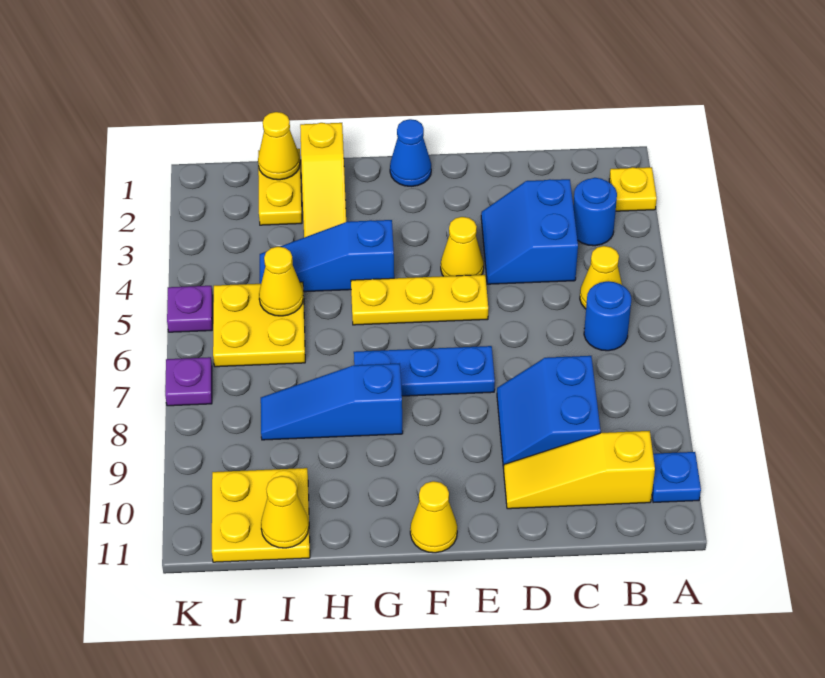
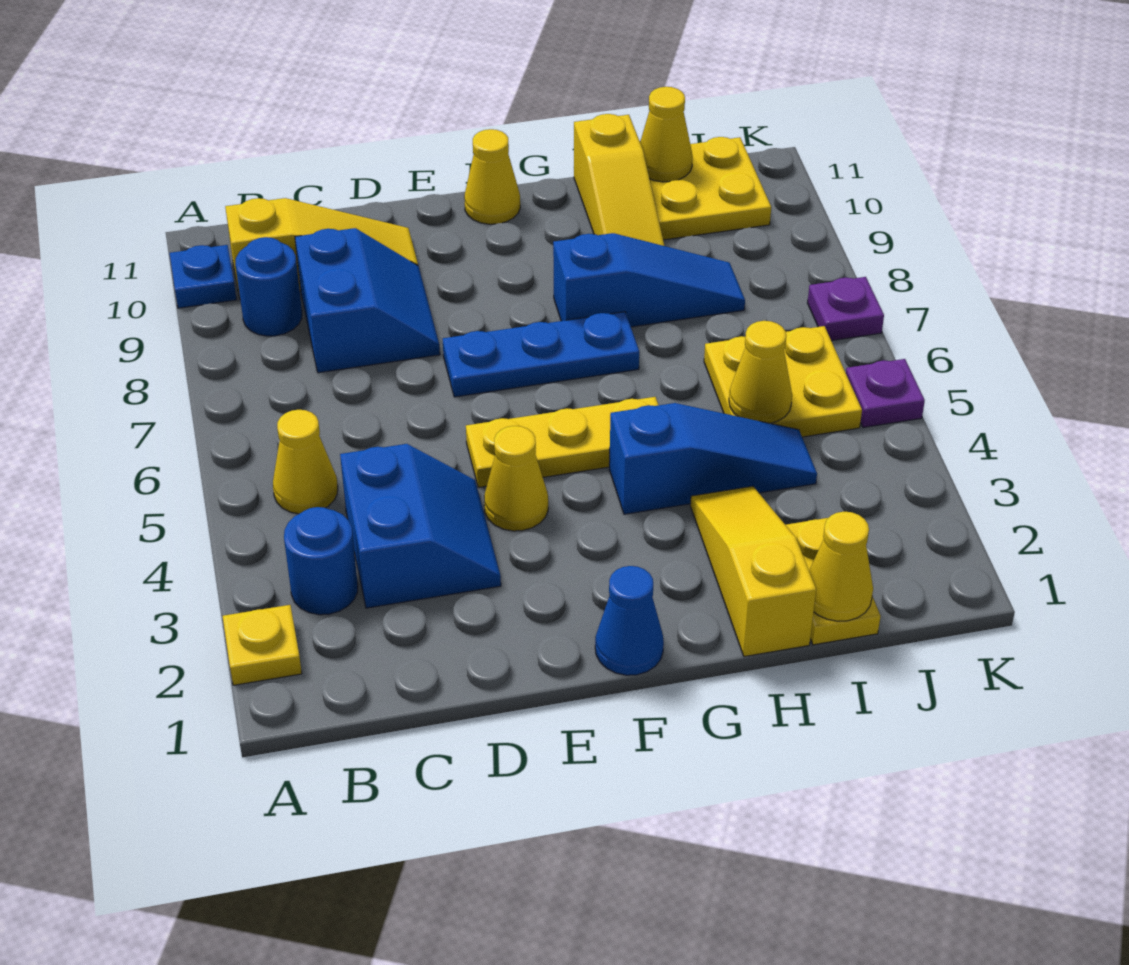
blue 1x1 round brick [584,281,631,351] -> blue 1x1 round brick moved to [236,237,302,336]
none -> yellow 1x3 slope [574,114,664,246]

